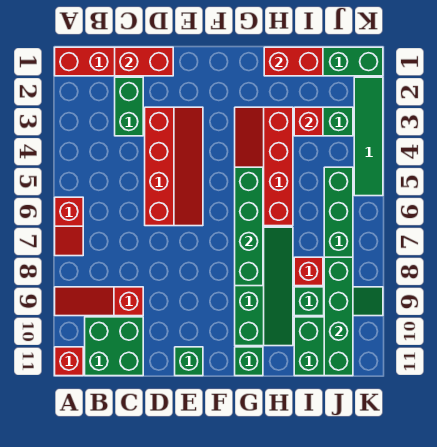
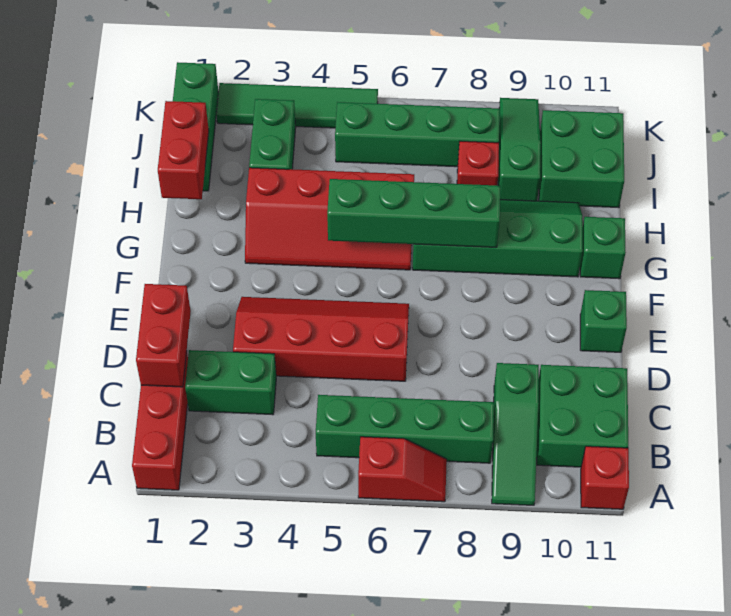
red 1x3 slope [55,287,143,316] -> green 1x3 slope [492,363,539,505]
red 1x1 brick [294,107,323,136] -> none
green 1x4 brick [324,257,353,376] -> green 1x4 brick moved to [316,395,494,463]

